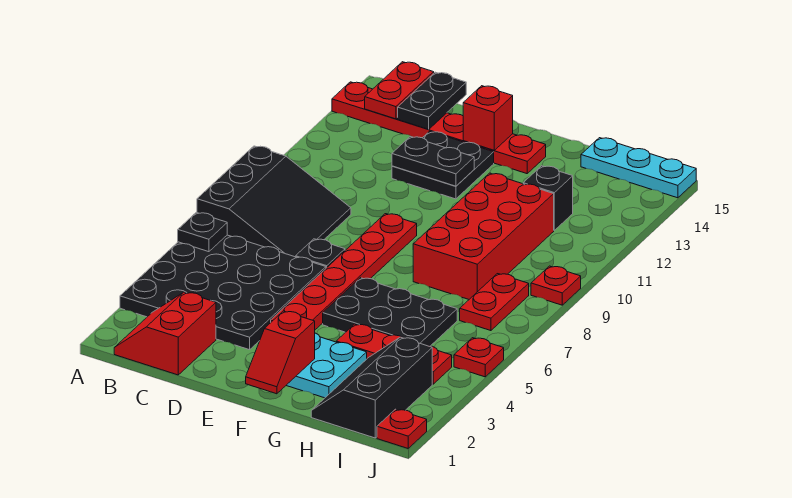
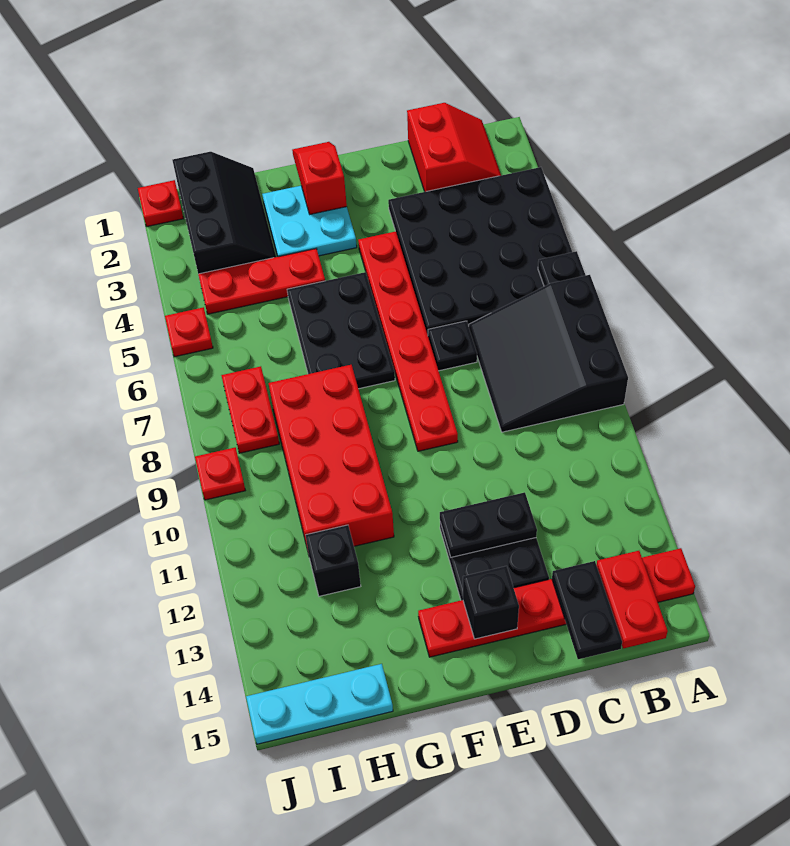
red 1x1 brick [463,86,513,150] -> black 1x1 brick [463,566,519,639]
black 2x3 plate [323,278,457,346] -> black 2x3 plate turned to [287,272,395,389]

